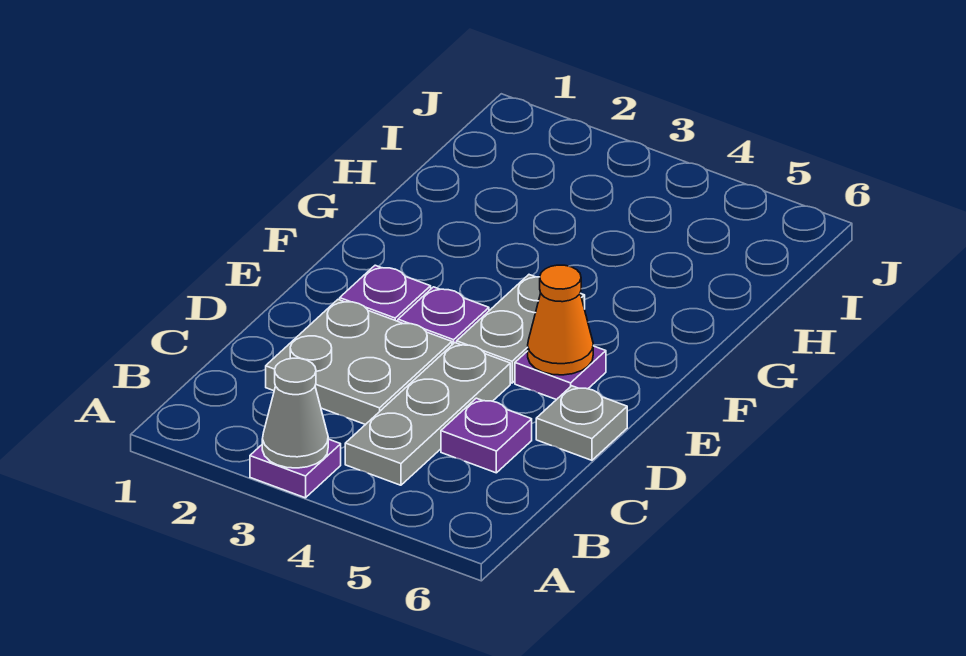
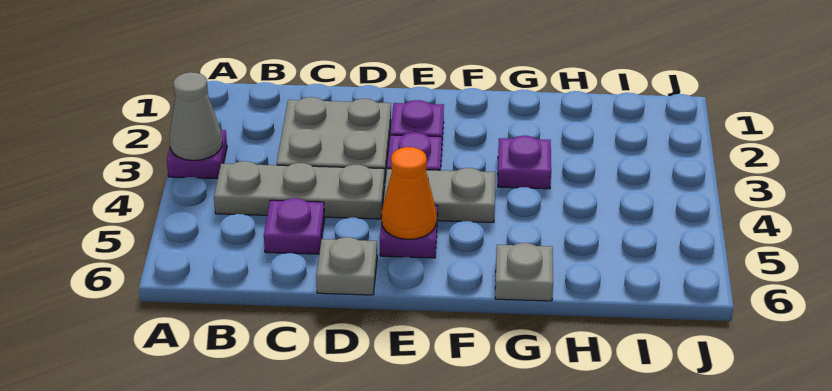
none -> purple 1x1 plate [498,136,551,189]
none -> grey 1x1 plate [495,243,553,301]

